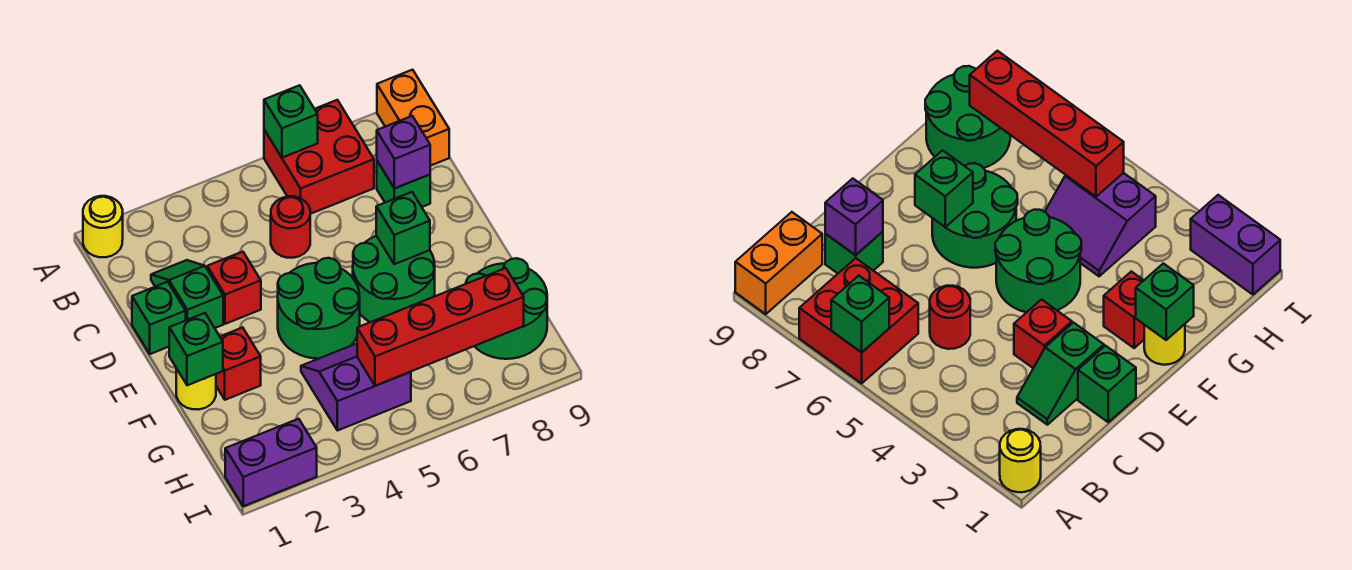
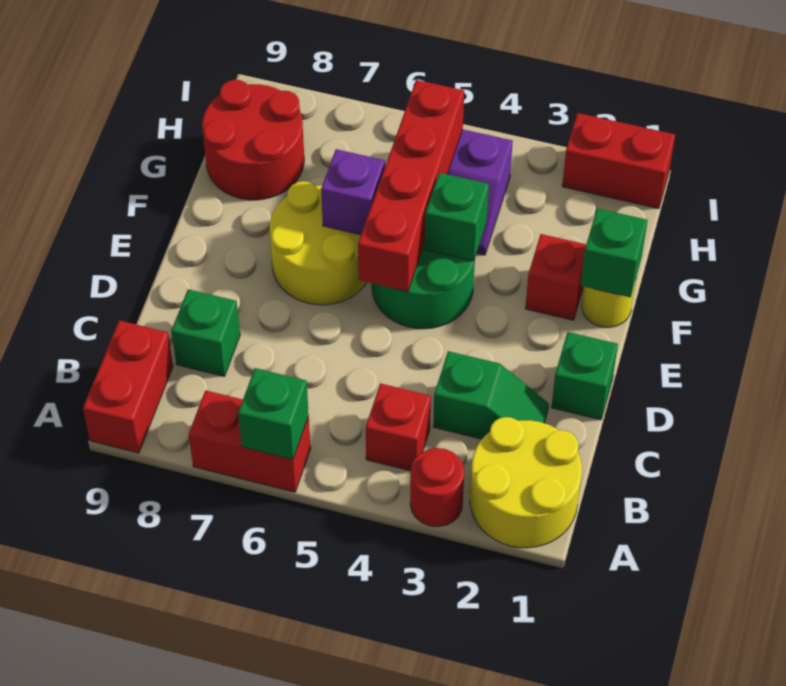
yellow 1x1 round brick [83,196,123,257] -> yellow 2x2 round brick [470,417,582,548]
red 2x2 brick [264,100,374,214] -> red 1x2 brick [189,390,311,492]
orange 1x2 brick [377,70,449,166] -> red 1x2 brick [83,320,173,453]
green 1x2 slope [151,260,223,328] -> green 1x2 slope turned to [433,351,549,439]
red 1x1 round brick [271,196,310,258] -> red 1x1 round brick moved to [410,448,464,527]
purple 1x1 brick [377,116,430,188] -> purple 1x1 brick moved to [321,149,385,235]
red 1x1 brick [207,252,261,324] -> red 1x1 brick moved to [366,383,431,471]
green 2x2 round brick [353,236,435,322] -> yellow 2x2 round brick [269,181,367,305]
green 1x1 brick [376,192,430,264] -> green 1x1 brick moved to [425,173,489,261]
green 2x2 round brick [466,258,547,359] -> red 2x2 round brick [202,80,304,200]
red 1x4 brick [357,268,524,386] -> red 1x4 brick turned to [358,80,464,292]
purple 1x2 brick [225,419,317,506] -> red 1x2 brick [562,113,675,209]

